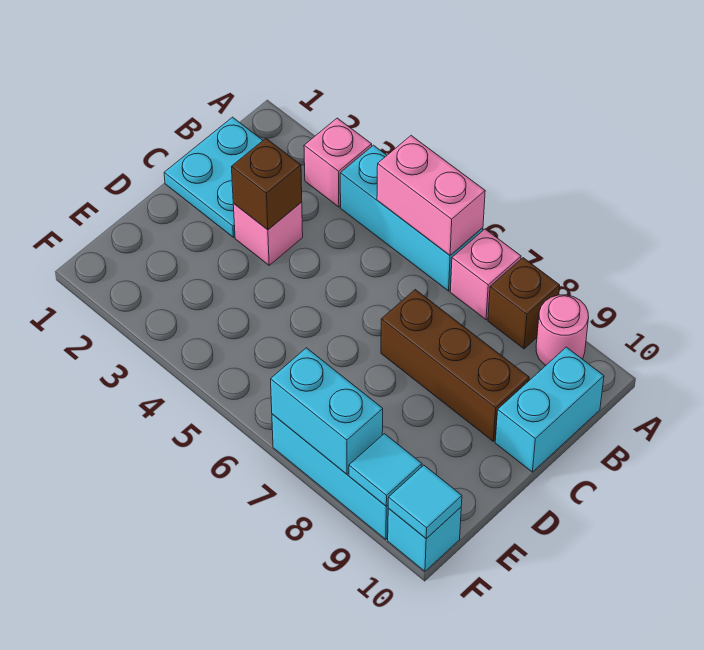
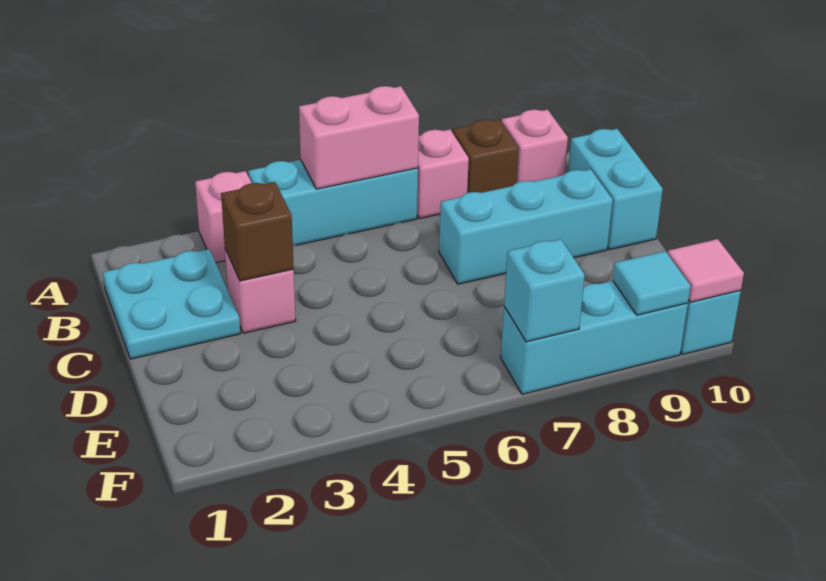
pink 1x1 round brick [536,295,589,365] -> pink 1x1 brick [502,110,568,183]
brown 1x3 brick [381,290,529,441] -> cyan 1x3 brick [439,169,613,284]
cyan 1x2 brick [271,348,383,474] -> cyan 1x1 brick [504,239,585,342]
cyan 1x1 tile [388,465,462,539] -> pink 1x1 tile [667,239,744,302]

